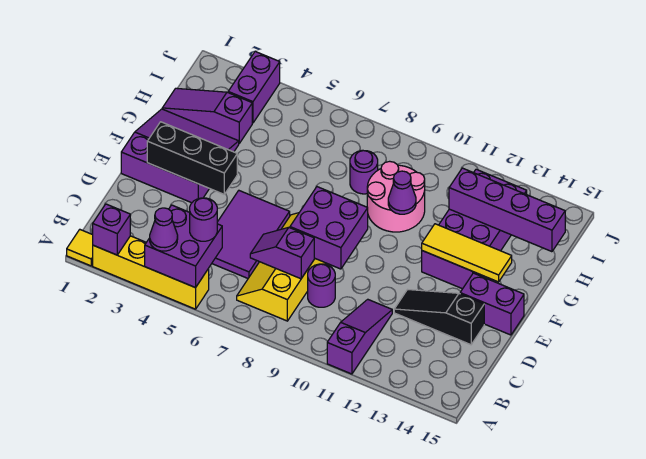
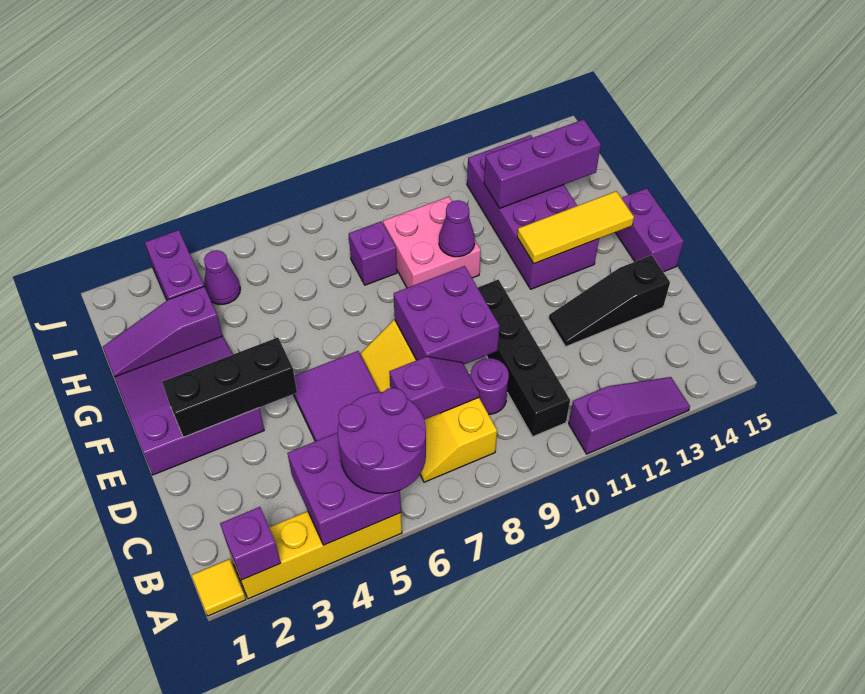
purple 1x1 cone [150,208,178,251] -> purple 1x1 cone moved to [204,250,240,304]
purple 1x3 slope [327,299,392,374] -> purple 1x3 slope turned to [569,377,690,454]
purple 1x1 round brick [190,198,217,241] -> purple 2x2 round brick [338,388,426,494]
none -> black 1x4 brick [478,279,570,437]
purple 1x2 slope [250,227,314,279] -> purple 1x2 slope turned to [389,356,479,420]
purple 1x2 brick [460,273,524,335] -> purple 1x2 brick turned to [615,188,684,272]
pink 2x2 round brick [367,161,425,232] -> pink 2x2 brick [383,197,481,288]
purple 1x1 round brick [350,150,378,194] -> purple 1x1 brick [349,221,397,285]
purple 1x4 brick [449,168,565,252] -> purple 1x3 brick [484,119,601,208]

